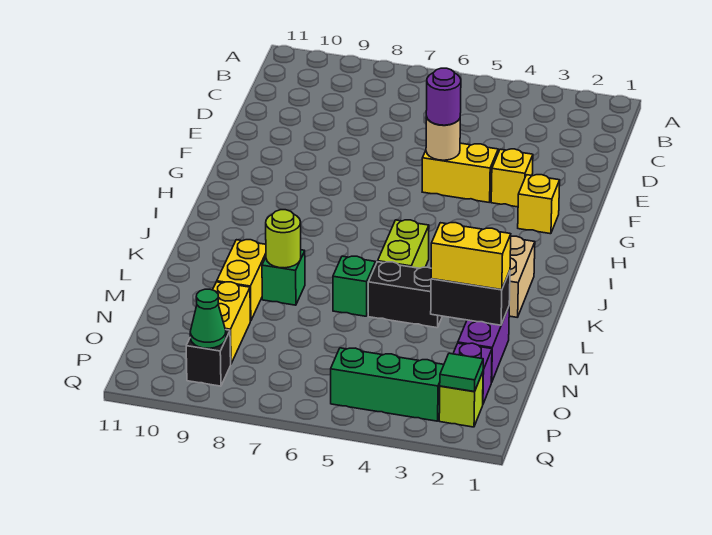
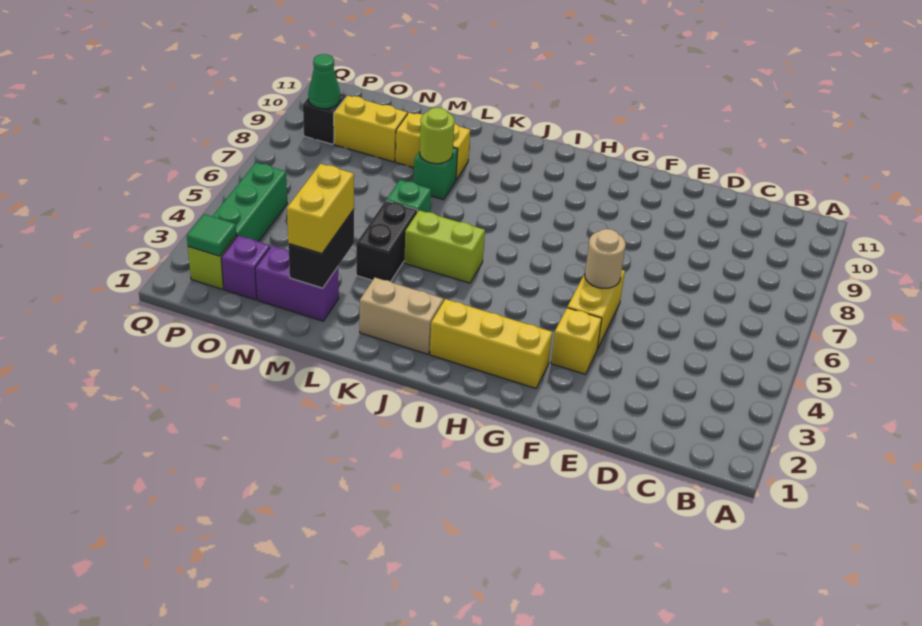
purple 1x1 round brick [426,68,461,125] -> none
yellow 1x1 brick [518,175,560,234] -> yellow 1x3 brick [430,299,552,388]

